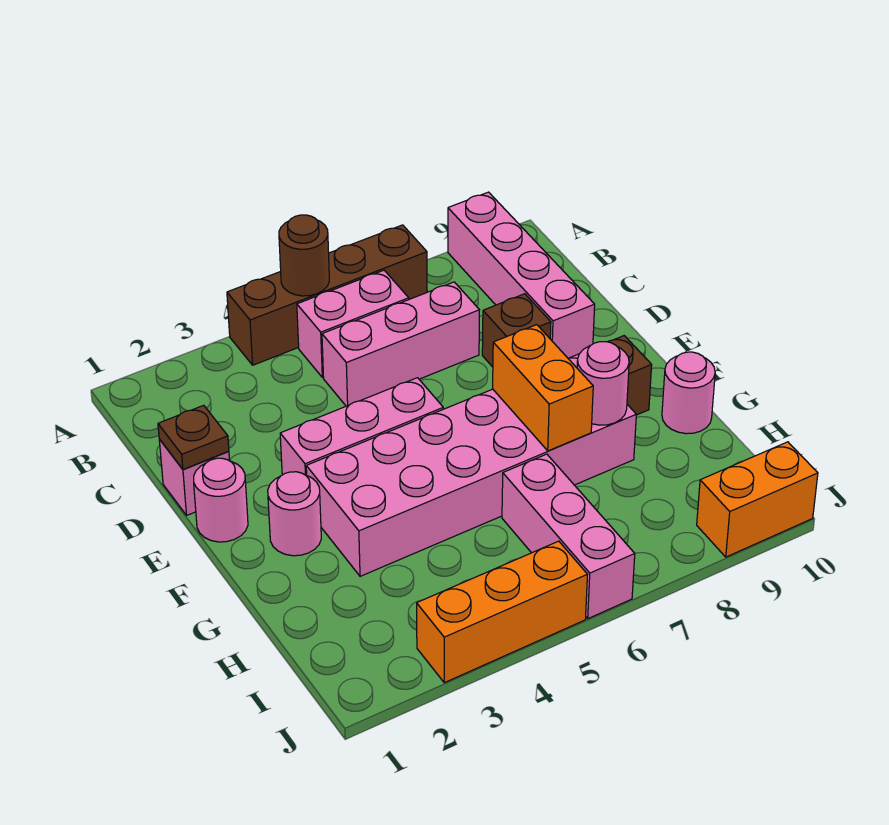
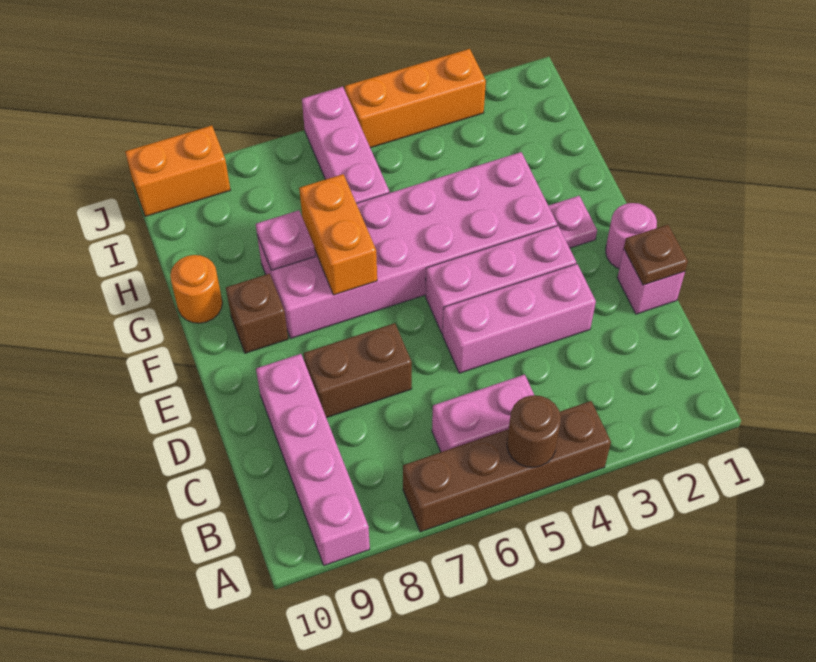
pink 1x3 brick [322,282,479,406] -> pink 1x3 brick moved to [443,264,596,373]
brown 1x1 brick [482,294,551,367] -> brown 1x2 brick [304,323,412,418]
pink 1x1 round brick [268,472,321,556] -> pink 1x1 plate [548,196,597,248]
pink 1x1 round brick [577,342,629,425] -> pink 1x1 plate [256,210,315,270]
pink 1x1 round brick [662,352,715,434] -> orange 1x1 round brick [170,255,222,323]

